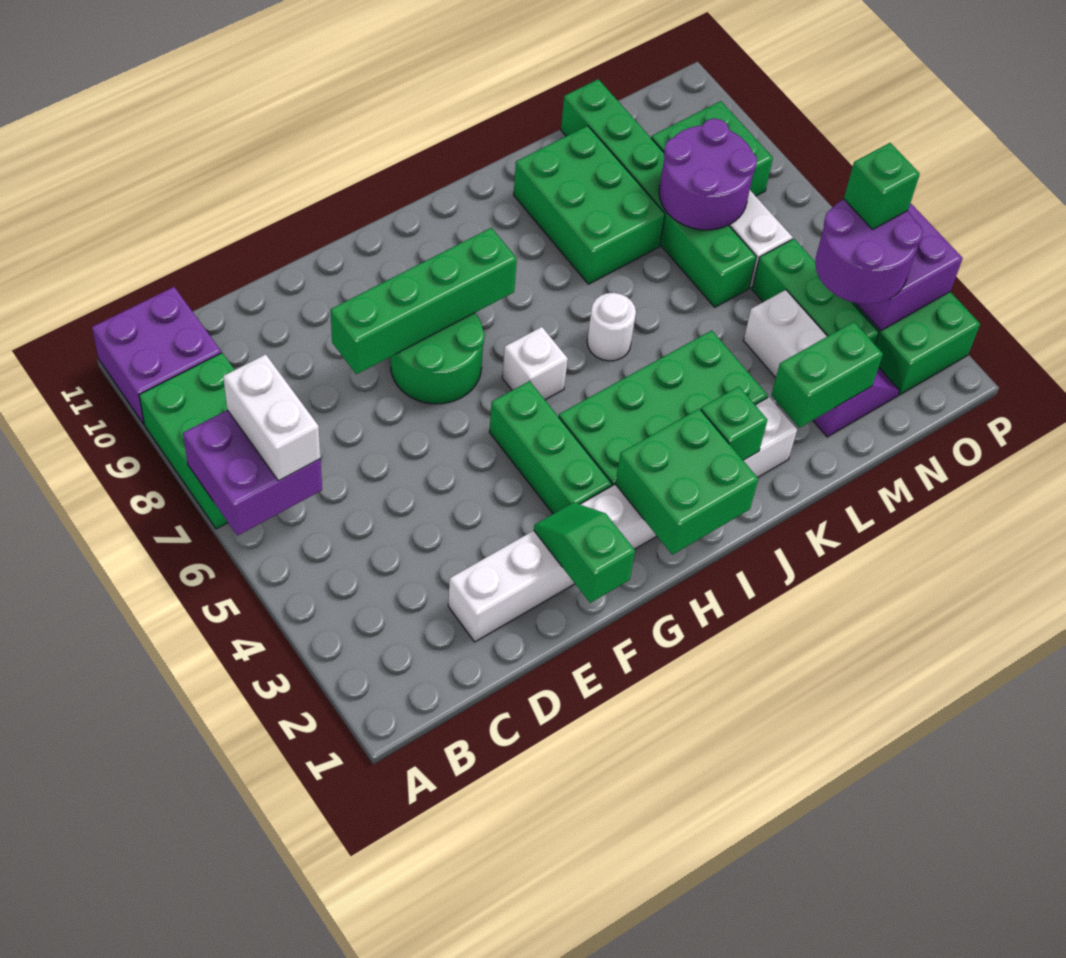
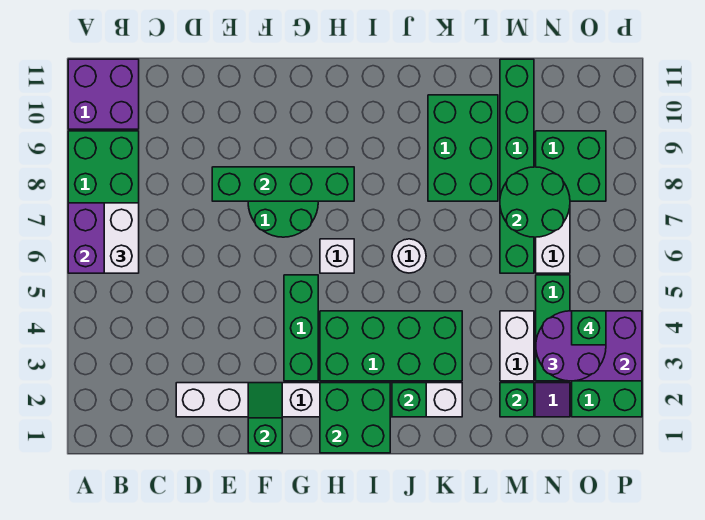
green 1x2 brick [771,322,883,428] -> green 1x1 brick [500,383,534,417]
purple 2x2 round brick [659,119,757,230] -> green 2x2 round brick [500,167,570,237]

